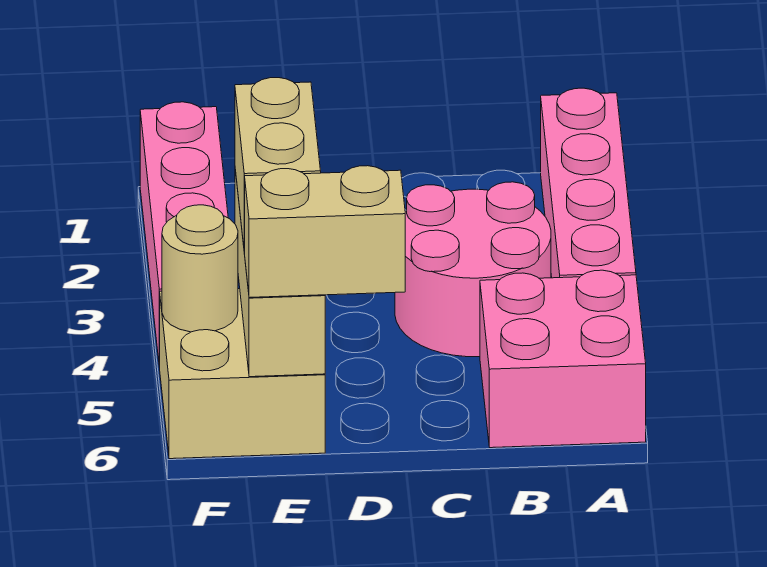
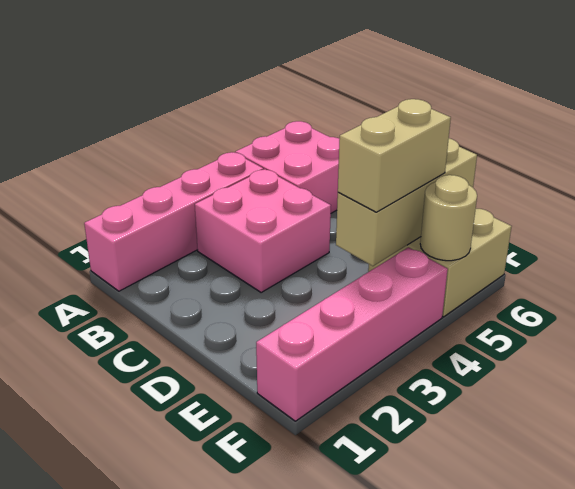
pink 2x2 round brick [395,182,551,357] -> pink 2x2 brick [195,169,331,292]
tan 1x2 brick [245,166,405,298] -> none

